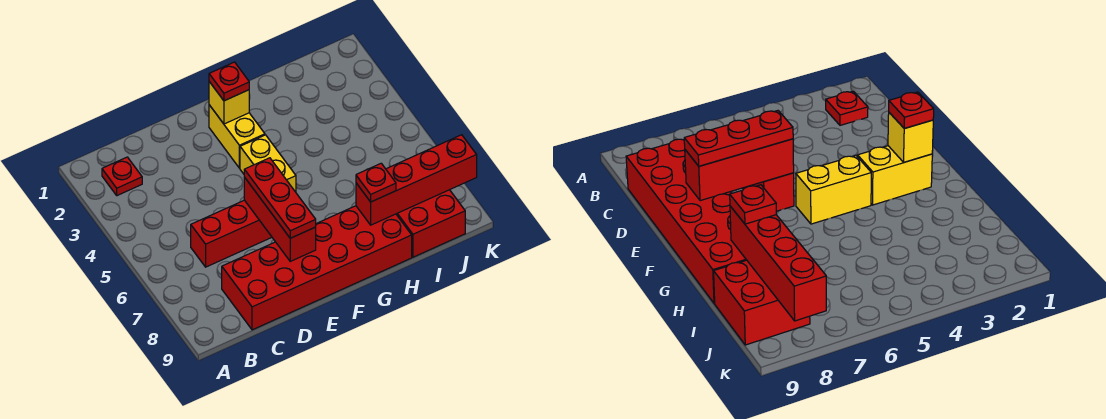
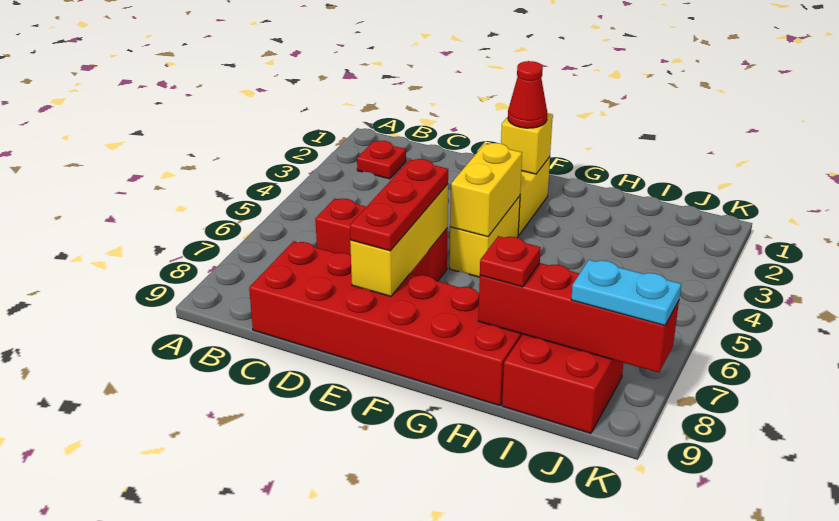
red 1x3 brick [244,177,316,261] -> yellow 1x3 brick [350,184,448,296]
red 1x1 plate [209,62,249,101] -> red 1x1 cone [508,61,547,128]
none -> yellow 1x2 brick [450,143,522,237]
none -> cyan 1x2 plate [571,260,681,326]

